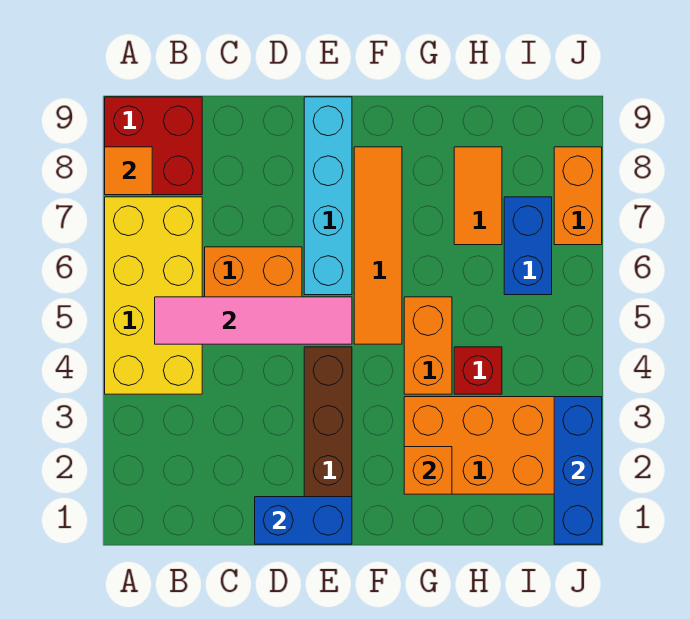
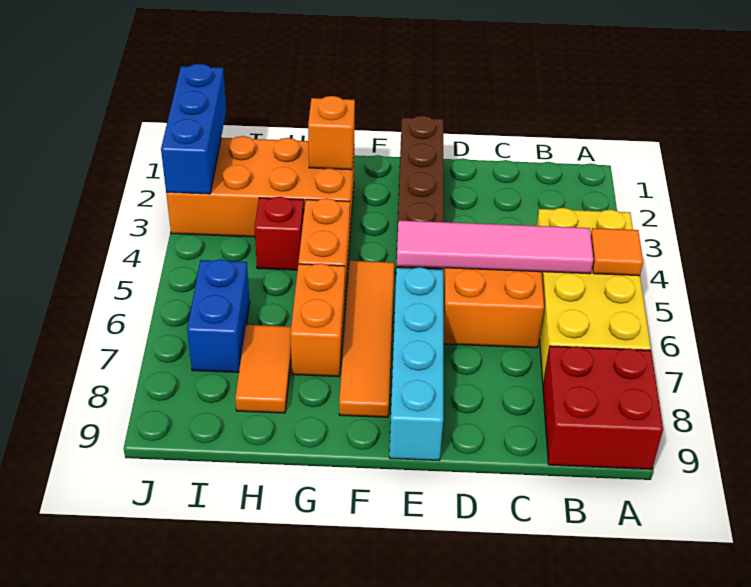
orange 1x1 tile [105,147,152,195] -> orange 1x1 tile moved to [591,228,643,276]
blue 1x2 brick [255,497,352,544] -> none
orange 1x2 brick [554,147,602,245] -> orange 1x2 brick moved to [290,263,345,377]

